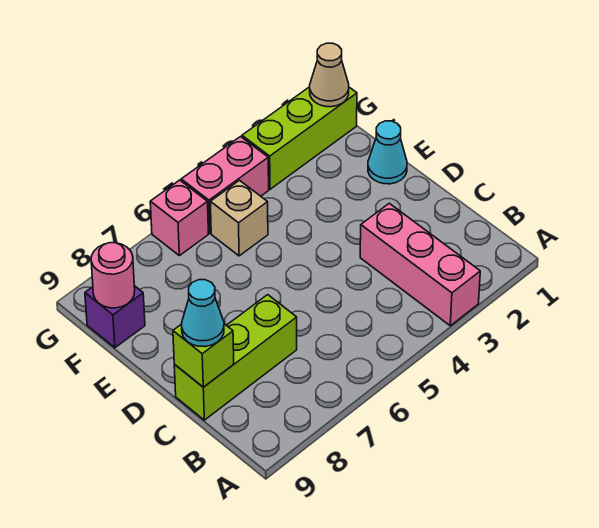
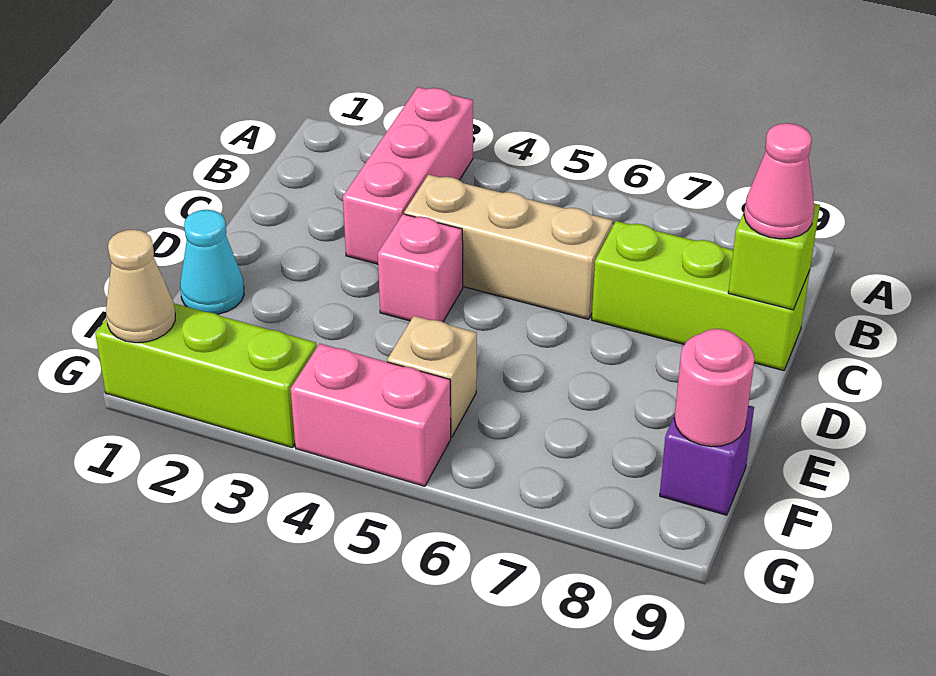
none -> tan 1x3 brick [404,175,613,319]
cyan 1x1 cone [182,280,224,347] -> pink 1x1 cone [744,123,814,239]
pink 1x1 brick [150,180,208,256] -> pink 1x1 brick moved to [378,214,463,322]

